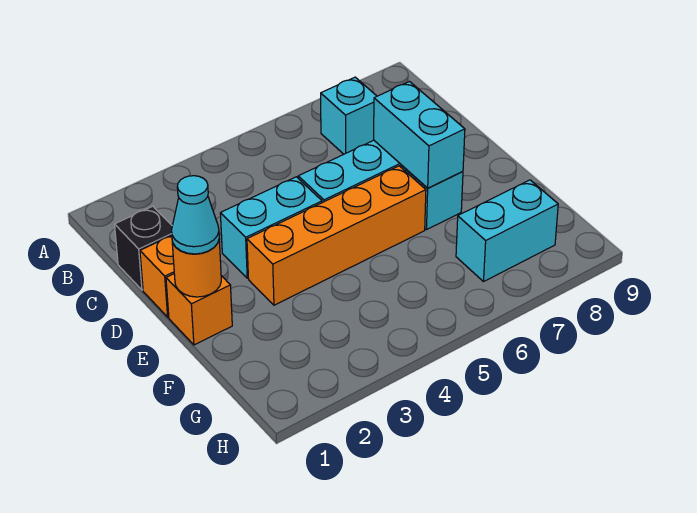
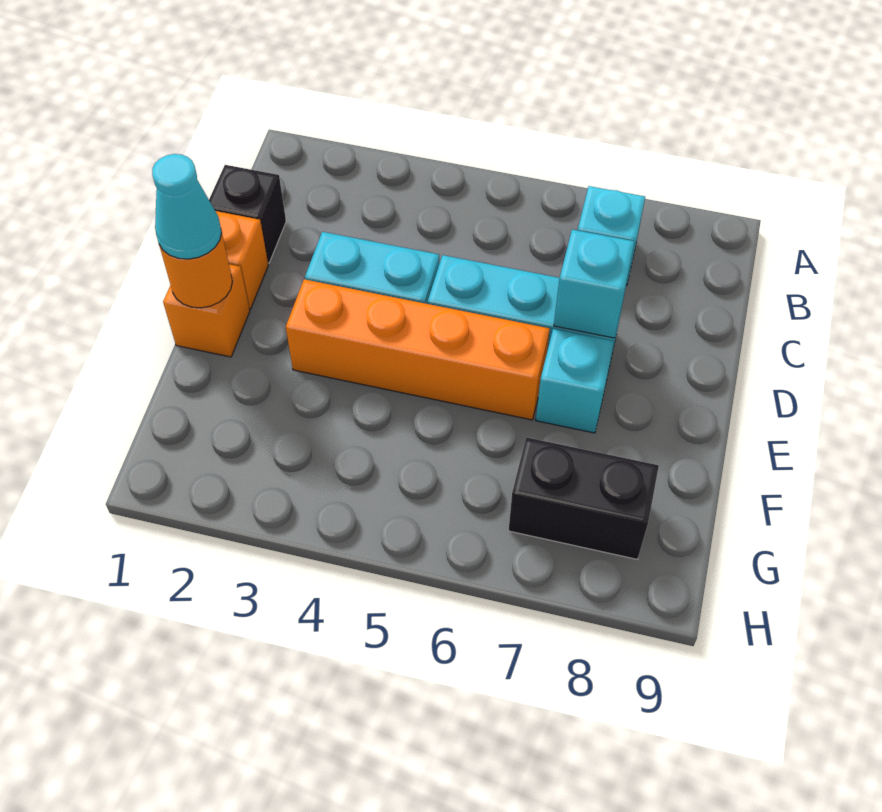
cyan 1x2 brick [374,82,465,188] -> cyan 1x1 brick [554,230,634,338]
cyan 1x2 brick [456,180,558,282] -> black 1x2 brick [509,437,659,559]

